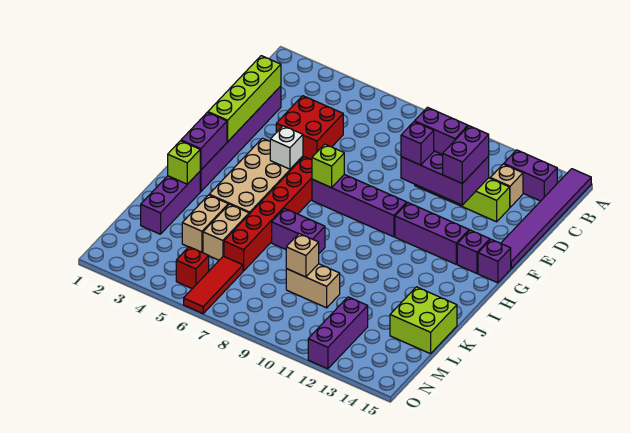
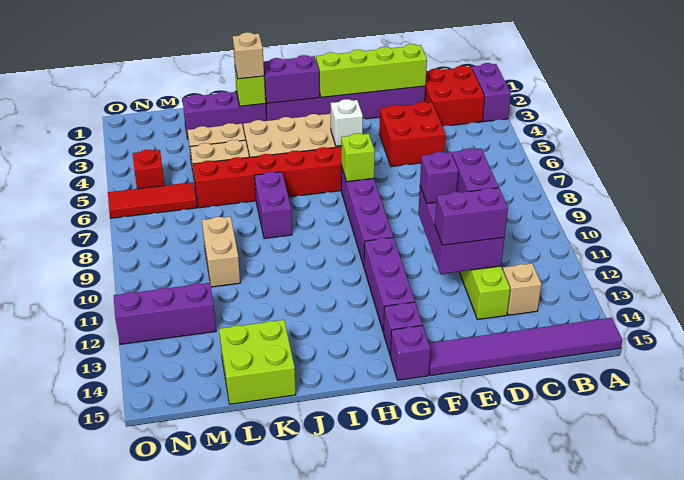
none -> red 2x2 brick [425,66,485,126]
purple 1x2 brick [504,150,557,201] -> purple 1x2 brick moved to [472,63,511,122]
tan 1x1 brick [286,234,319,277] -> tan 1x1 brick moved to [233,32,264,79]

